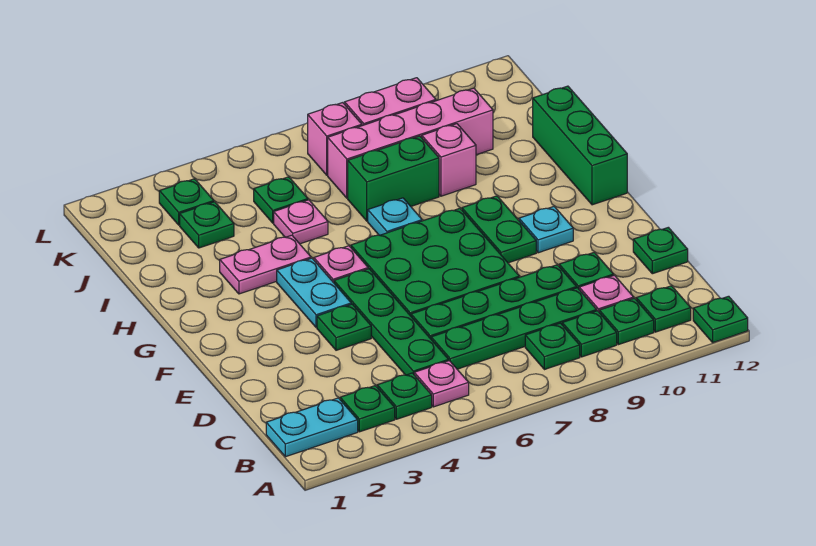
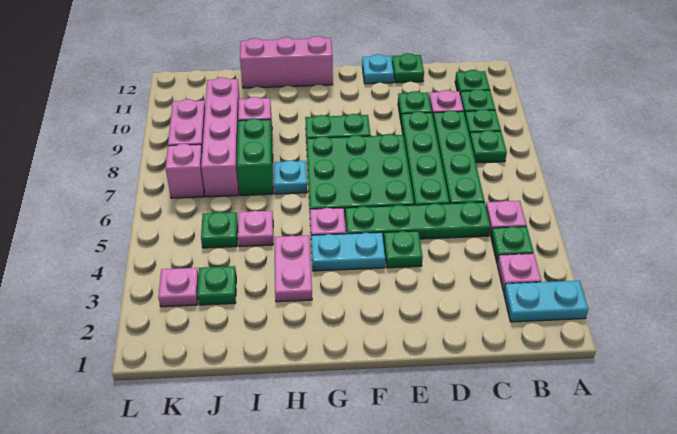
green 1x1 plate [693,296,748,342] -> none
cyan 1x2 plate [266,398,358,457] -> cyan 1x2 plate turned to [504,281,588,322]
green 1x1 plate [340,386,395,432] -> pink 1x1 plate [497,254,541,291]
cyan 1x1 plate [519,207,573,253] -> cyan 1x1 plate moved to [362,54,394,84]
green 1x3 brick [533,86,627,205] -> pink 1x3 brick [240,36,333,88]
green 1x1 plate [159,179,214,225] -> pink 1x1 plate [158,268,199,307]

